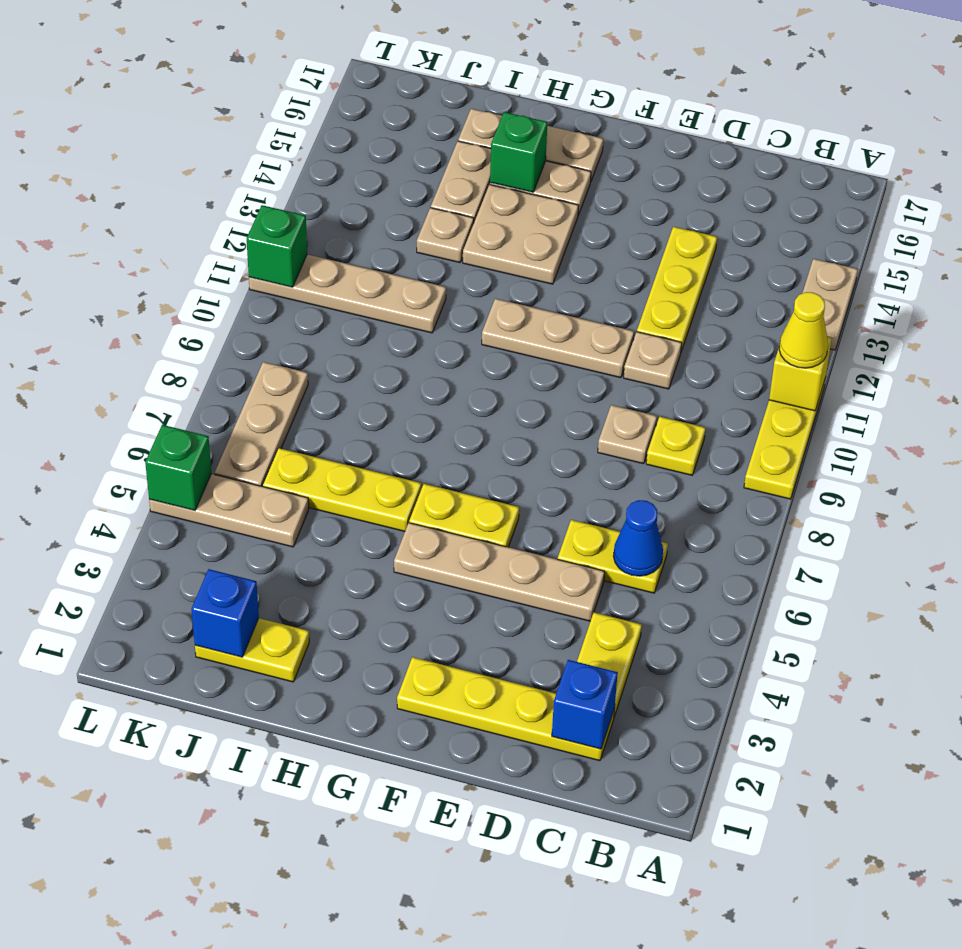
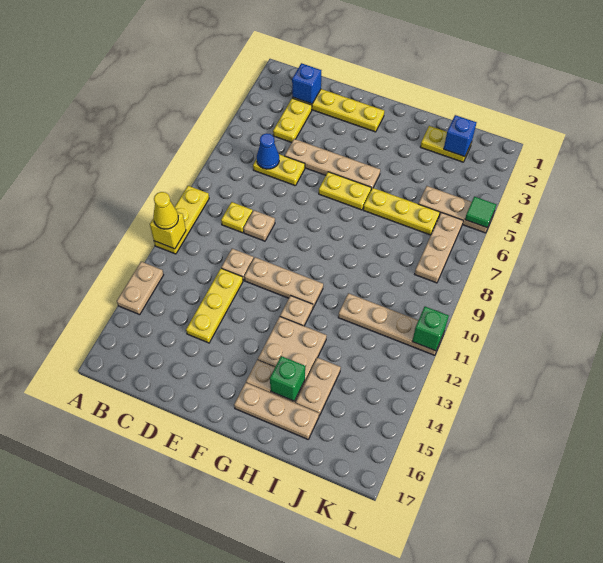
tan 1x1 plate [417,208,474,263] -> tan 1x1 plate moved to [280,296,313,326]
green 1x1 brick [145,425,211,510] -> green 1x1 tile [465,197,496,228]

